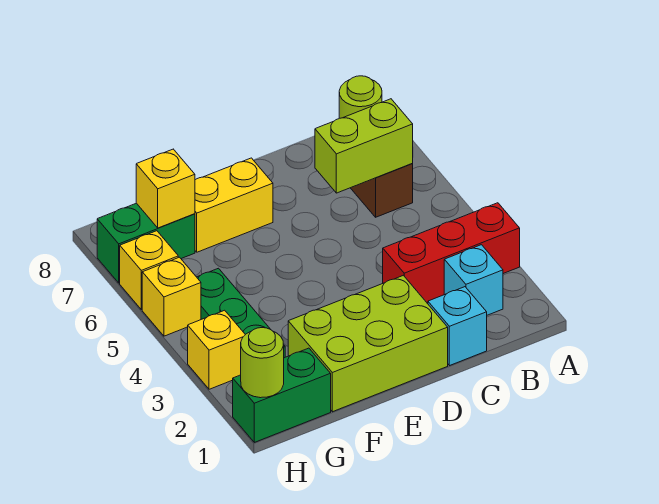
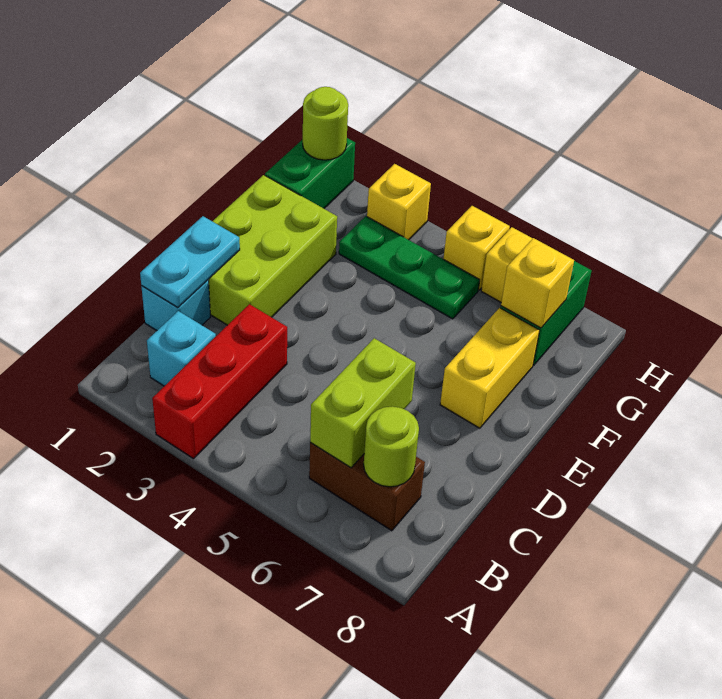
none -> cyan 1x2 plate [140,216,240,308]

